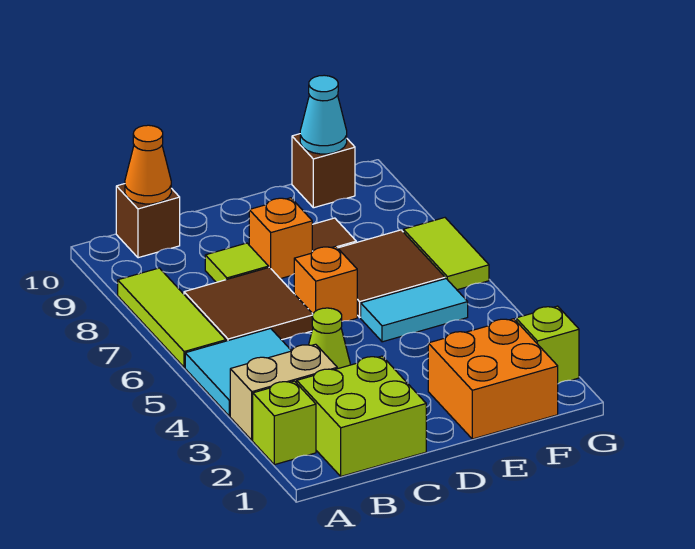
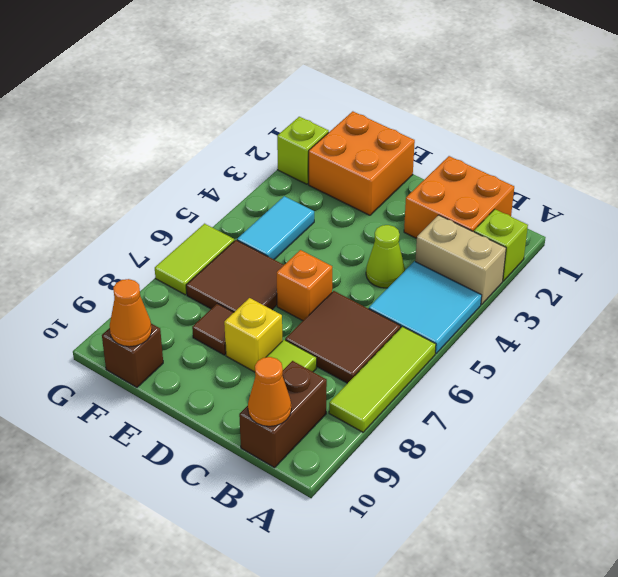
lime 2x2 brick [297,356,426,476] -> orange 2x2 brick [404,156,514,238]
brown 1x1 brick [116,184,180,258] -> brown 1x2 brick [239,361,327,468]
orange 1x1 brick [249,198,312,279] -> yellow 1x1 brick [224,298,282,372]
cyan 1x2 tile [361,279,468,342] -> cyan 1x2 tile turned to [237,196,314,259]
cyan 1x1 cone [300,75,347,154] -> orange 1x1 cone [110,279,152,347]

